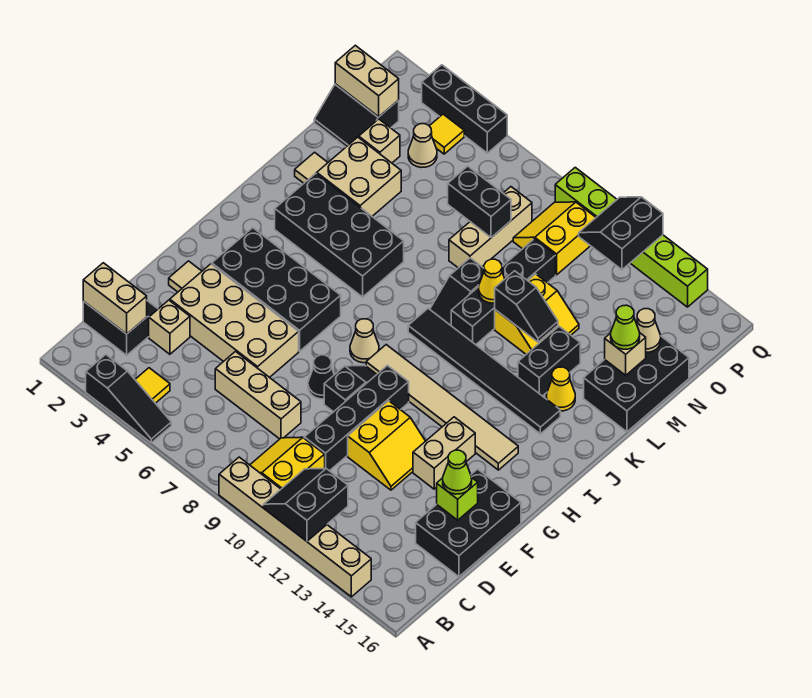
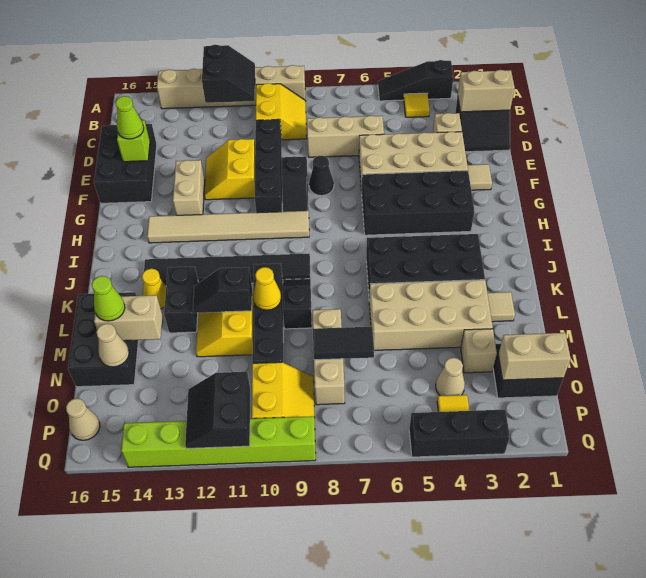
tan 1x1 cone [350,319,379,363] -> tan 1x1 cone moved to [66,398,100,440]
tan 2x2 brick [317,137,401,216] -> tan 2x4 brick [369,280,493,350]
tan 1x1 brick [605,333,646,375] -> tan 1x2 brick [94,295,162,341]
black 1x2 brick [448,166,511,237] -> black 1x2 tile [313,327,374,360]
black 2x2 slope [579,197,663,270] -> black 2x2 slope turned to [185,372,250,449]

